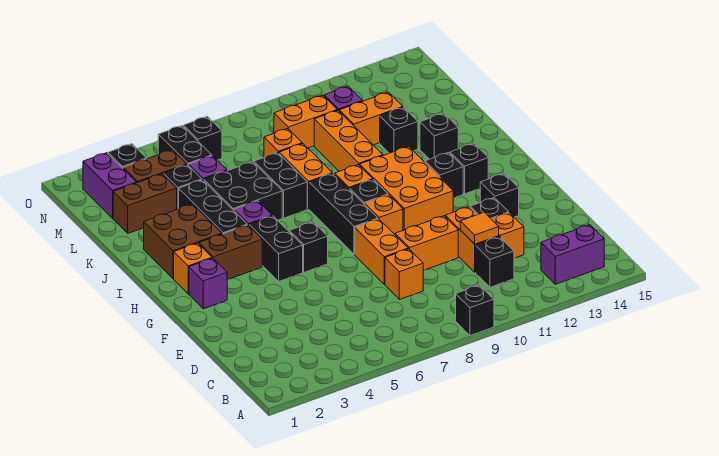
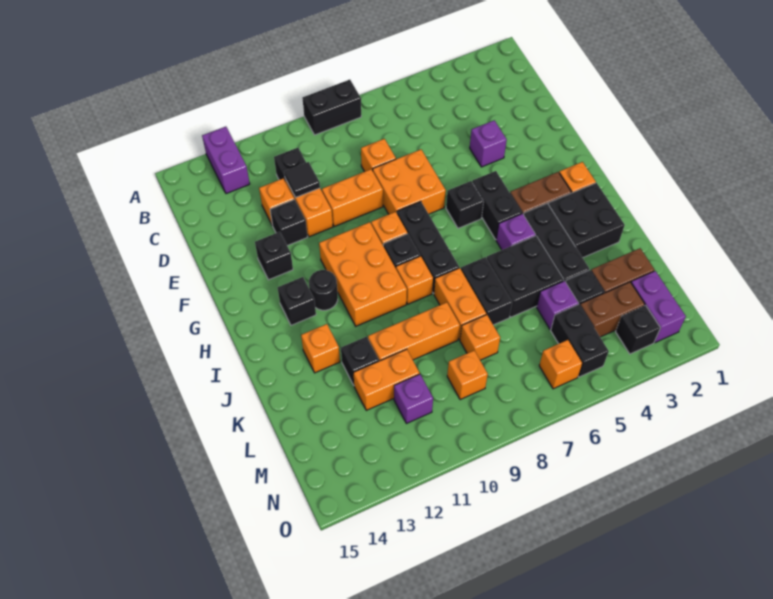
black 1x1 brick [456,285,494,336] -> black 1x2 brick [302,80,361,135]
purple 1x2 brick [541,225,604,284] -> purple 1x2 brick turned to [202,127,250,194]
orange 1x1 tile [460,212,499,244] -> black 1x1 tile [284,162,320,198]
orange 1x2 brick [355,219,408,284] -> orange 2x2 brick [373,150,446,214]
purple 1x1 brick [189,258,227,309] -> purple 1x1 brick moved to [470,120,507,167]
black 1x1 brick [425,153,463,198] -> black 1x1 round brick [309,270,338,310]
brown 2x2 brick [144,204,222,279] -> black 2x2 brick [548,183,625,258]
orange 1x3 brick [314,110,383,171] -> orange 1x3 brick turned to [368,302,460,361]
black 1x1 brick [420,113,458,159] -> orange 1x1 brick [301,324,340,373]
orange 1x2 brick [274,95,337,148] -> orange 1x1 brick [447,350,488,400]
black 1x1 brick [184,117,222,160] -> orange 1x1 brick [539,340,582,389]

